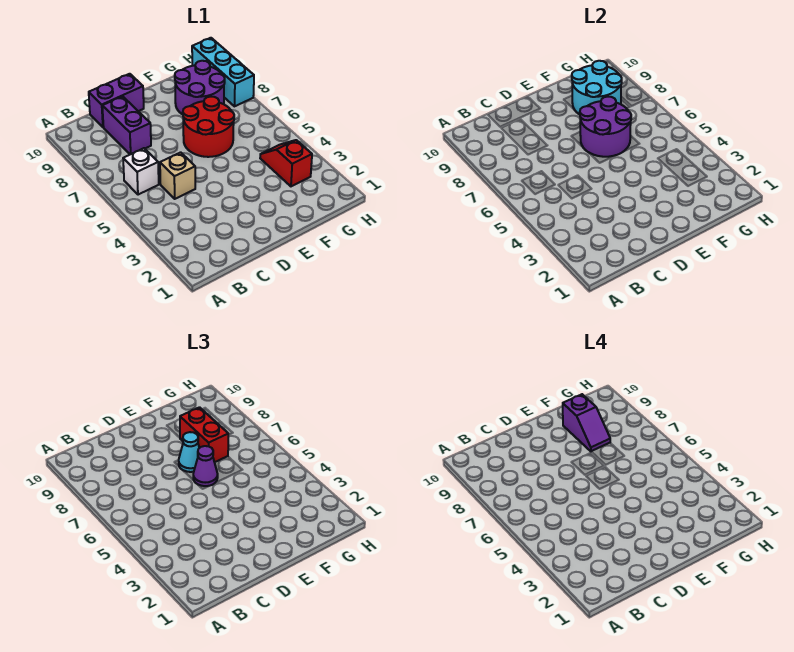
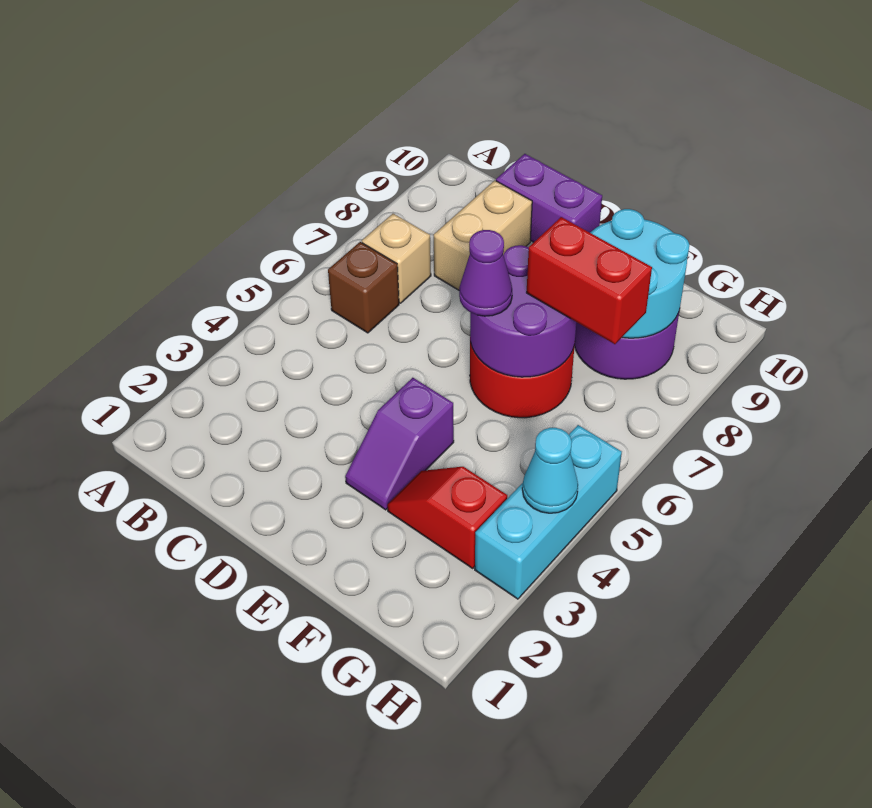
white 1x1 brick [123,148,159,195] -> brown 1x1 brick [328,242,399,333]
tan 1x1 brick [160,152,195,199] -> tan 1x1 brick moved to [362,214,431,303]
purple 1x2 brick [102,96,151,154] -> tan 1x2 brick [434,180,532,290]
cyan 1x1 cone [179,432,199,472] -> cyan 1x1 cone moved to [522,428,578,513]
red 1x2 brick [180,407,228,462] -> red 1x2 brick turned to [527,217,652,344]
purple 1x2 slope [563,394,610,451] -> purple 1x2 slope moved to [345,378,454,510]
red 1x2 slope [260,140,312,186] -> red 1x2 slope turned to [387,467,507,568]
cyan 1x3 brick [192,38,254,106] -> cyan 1x3 brick moved to [475,425,622,599]

